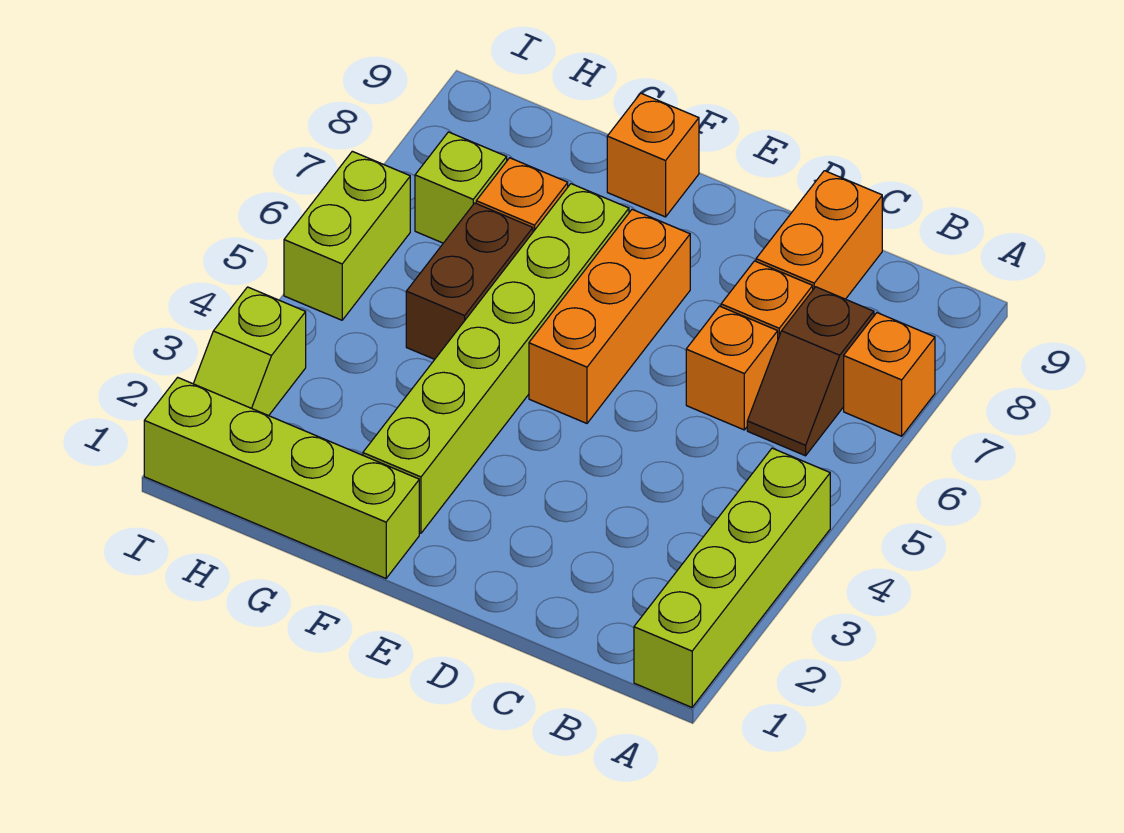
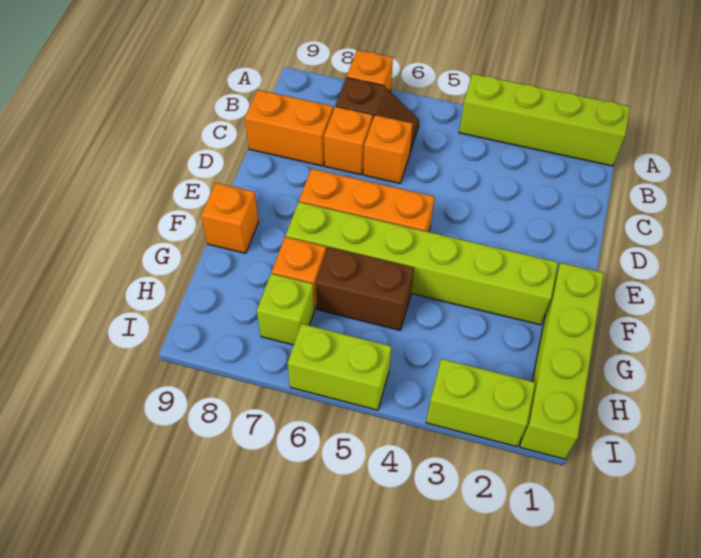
lime 1x2 slope [193,287,306,416] -> lime 1x2 brick [426,359,535,447]

